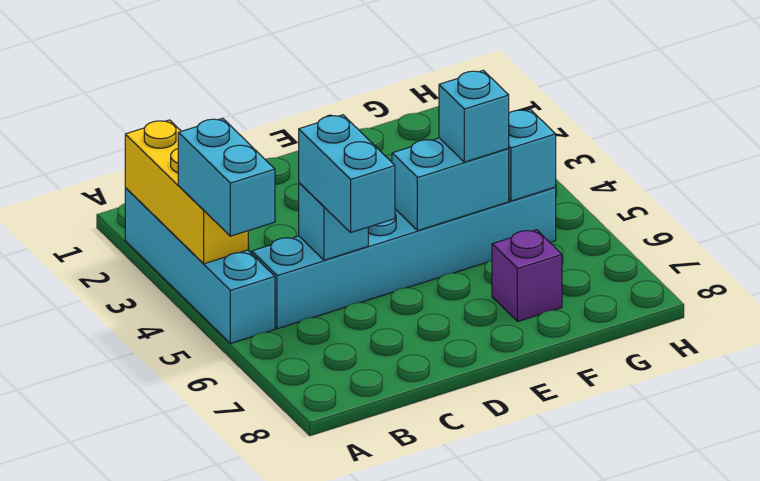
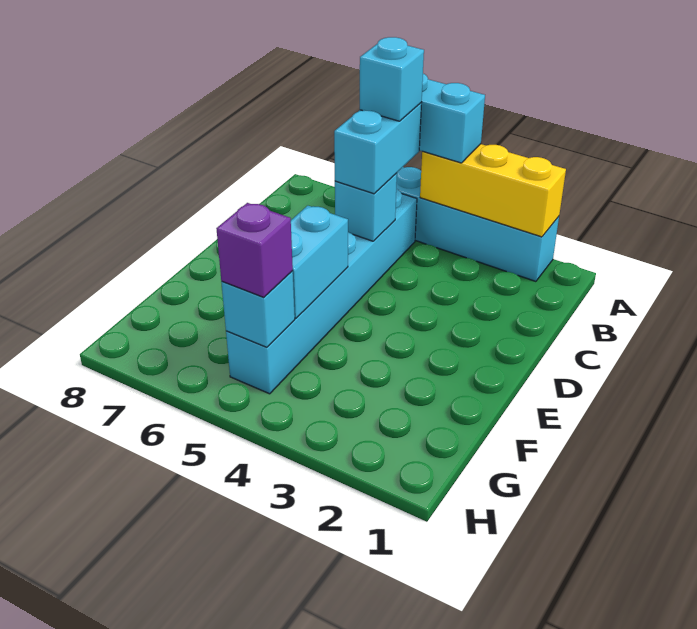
cyan 1x2 brick [299,115,395,232] -> cyan 1x2 brick turned to [334,103,421,194]
cyan 1x1 brick [439,70,509,162] -> cyan 1x1 brick moved to [360,37,424,121]
purple 1x1 brick [492,230,562,322] -> purple 1x1 brick moved to [216,203,293,297]

